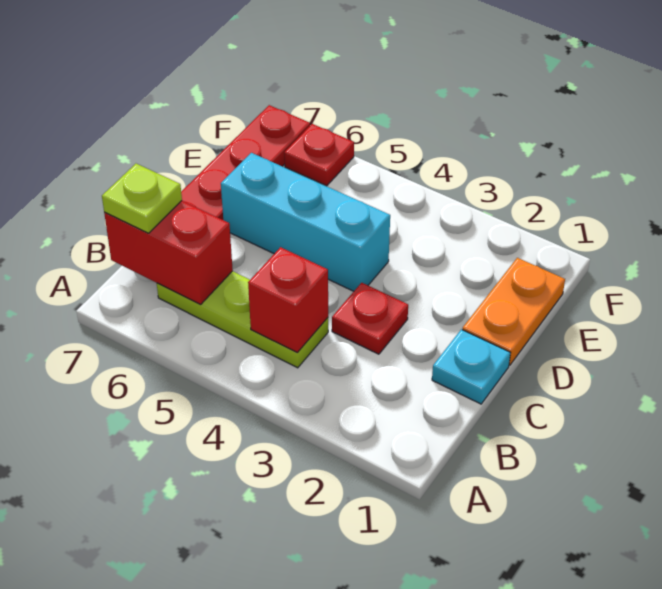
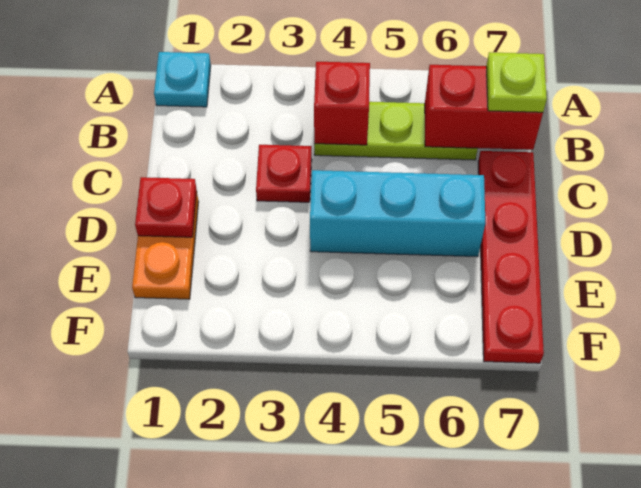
cyan 1x1 plate [432,329,510,404] -> cyan 1x1 plate moved to [154,52,211,107]
red 1x1 plate [284,124,354,186] -> red 1x1 plate moved to [135,177,197,237]

